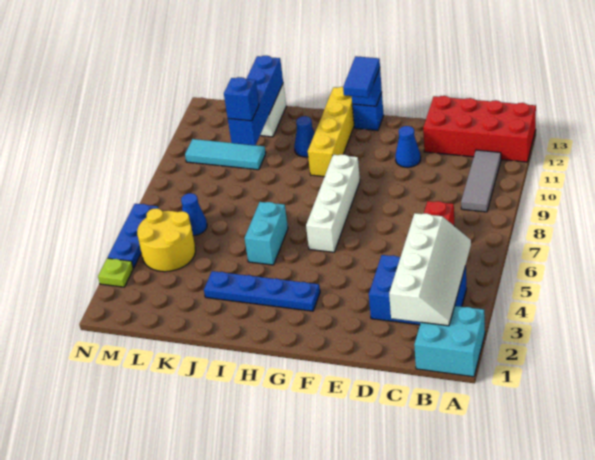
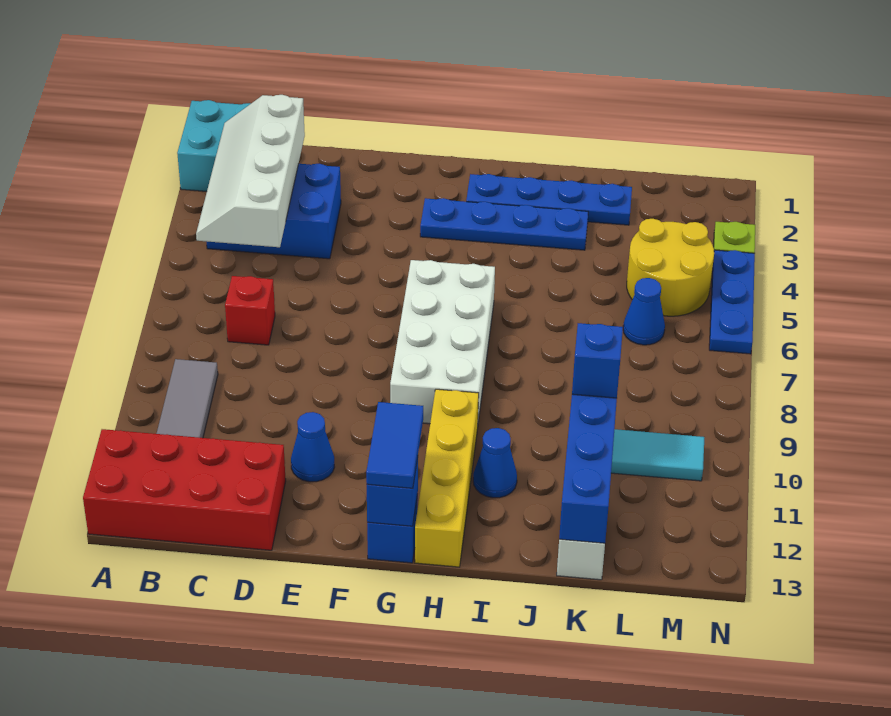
white 1x4 brick [306,154,360,252] -> white 2x4 brick [390,260,495,424]
none -> blue 1x4 plate [466,174,632,225]
cyan 1x2 brick [245,202,288,265] -> none

